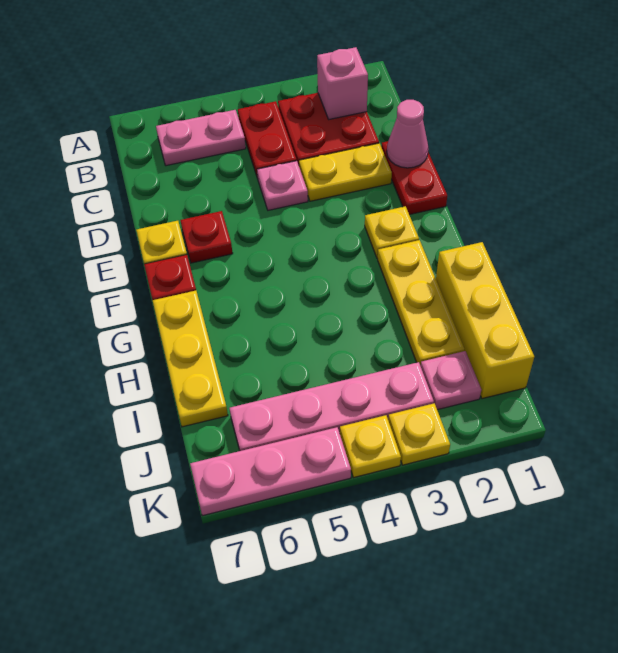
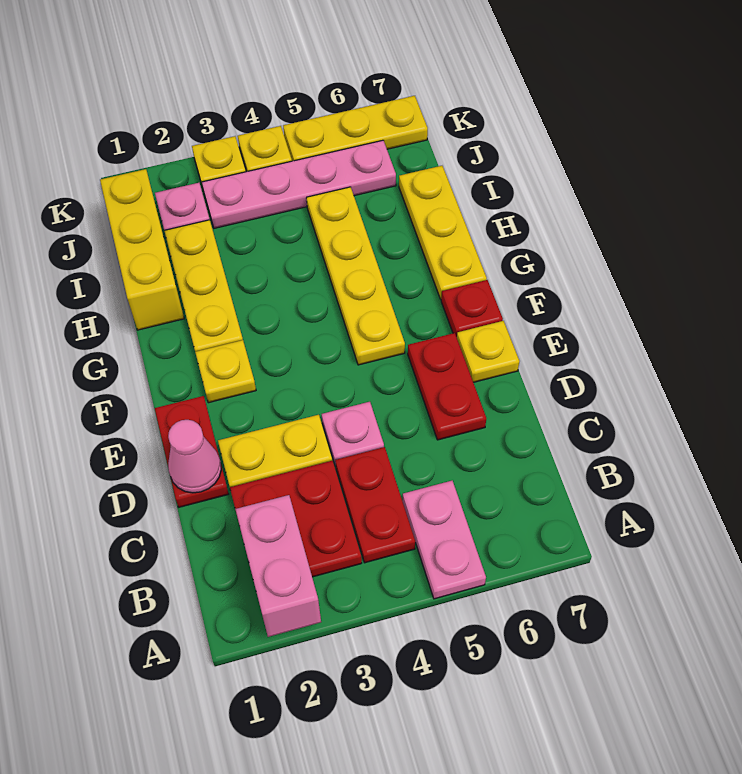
pink 1x1 brick [317,47,368,119] -> pink 1x2 brick [235,495,321,637]
pink 1x2 plate [156,110,246,166] -> pink 1x2 plate turned to [402,481,486,599]
red 1x1 plate [180,211,233,263] -> red 1x2 plate [408,333,486,440]
none -> yellow 1x4 plate [307,187,405,365]
pink 1x3 plate [190,427,351,516] -> yellow 1x3 plate [283,96,428,161]

